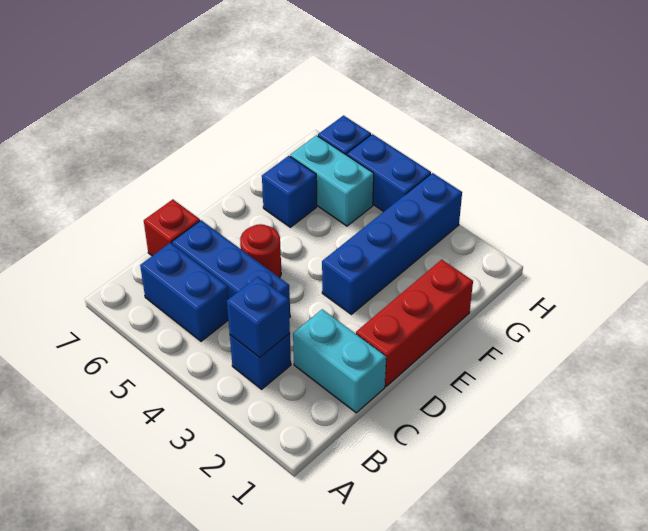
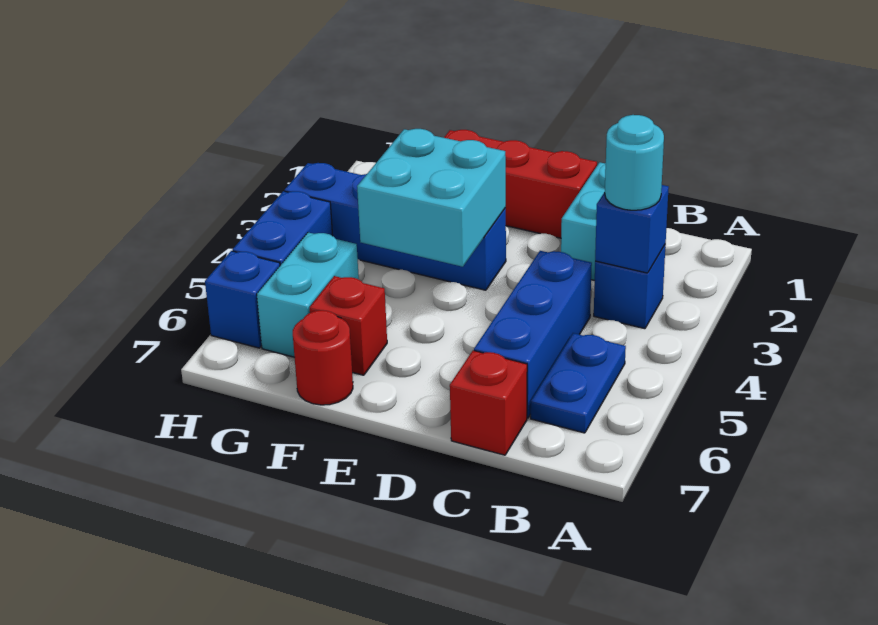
none -> cyan 1x1 round brick [605,115,664,210]
blue 1x2 brick [140,243,229,341] -> blue 1x2 plate [531,333,626,433]
red 1x1 round brick [240,224,281,278] -> red 1x1 round brick moved to [293,310,353,405]
none -> cyan 2x2 brick [357,129,506,267]
blue 1x1 brick [262,156,317,227] -> red 1x1 brick [310,276,387,375]

